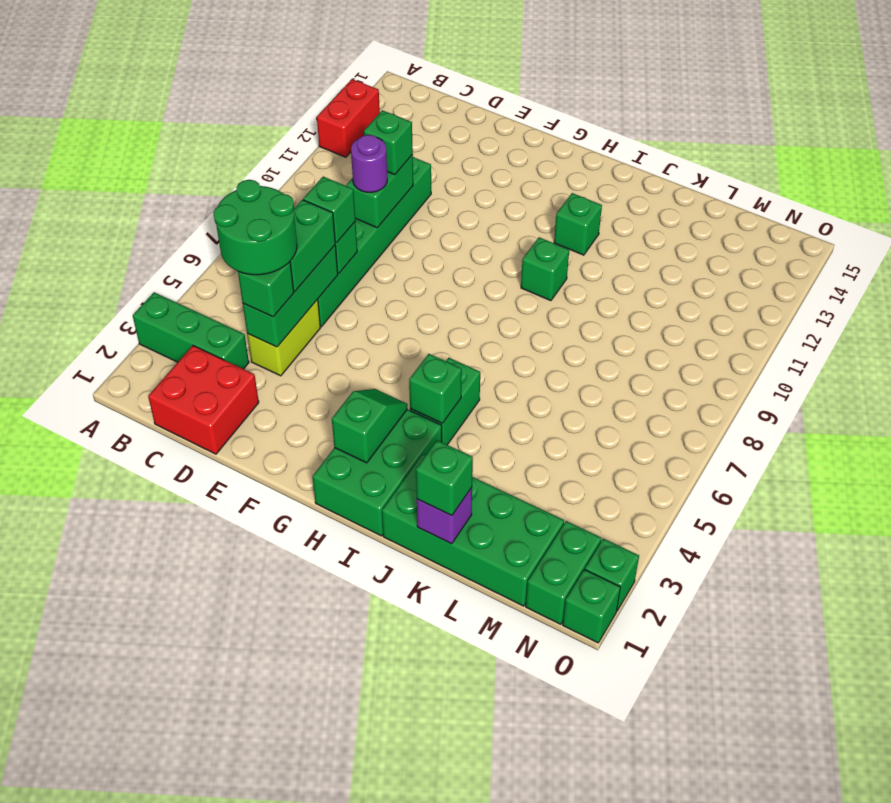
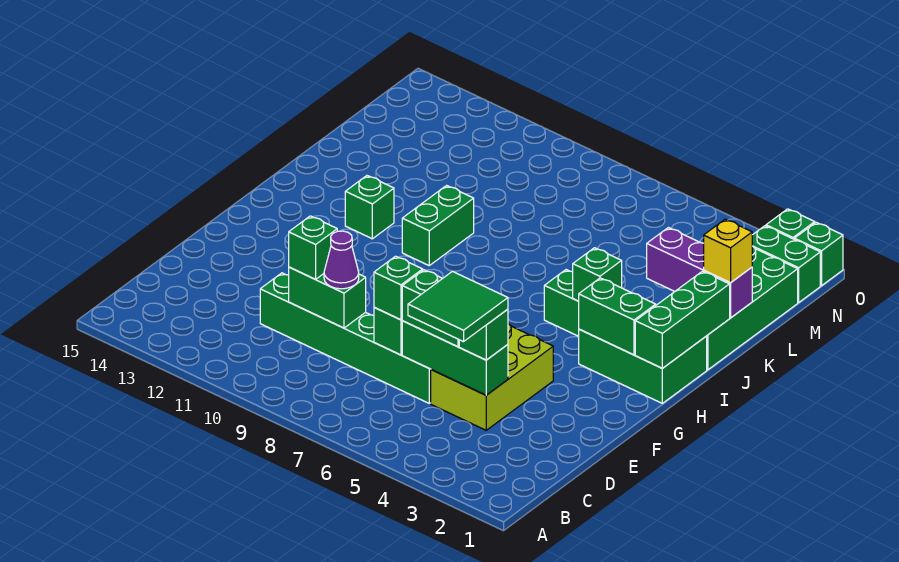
green 1x3 brick [133,292,249,369] -> green 1x3 brick moved to [635,271,730,368]
red 1x2 brick [317,79,380,157] -> none
red 2x2 brick [148,346,259,454] -> none
green 2x2 round brick [213,180,297,275] -> green 2x2 tile [408,272,508,342]
lime 1x2 brick [247,299,321,376] -> lime 2x3 brick [431,324,553,430]
purple 1x1 round brick [351,135,387,192] -> purple 1x1 cone [324,231,359,289]
green 1x2 slope [332,389,407,463] -> green 1x2 brick [579,278,656,355]
green 1x1 brick [521,237,569,301] -> green 1x2 brick [402,185,474,265]
purple 1x1 brick [417,488,472,544] -> purple 1x3 brick [647,228,752,318]
green 1x1 brick [416,440,473,516] -> yellow 1x1 brick [704,219,752,283]

